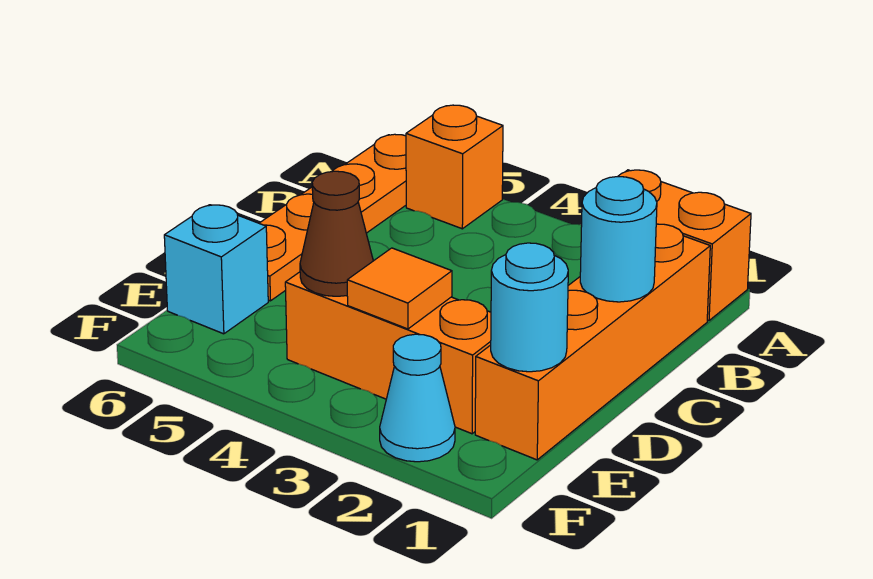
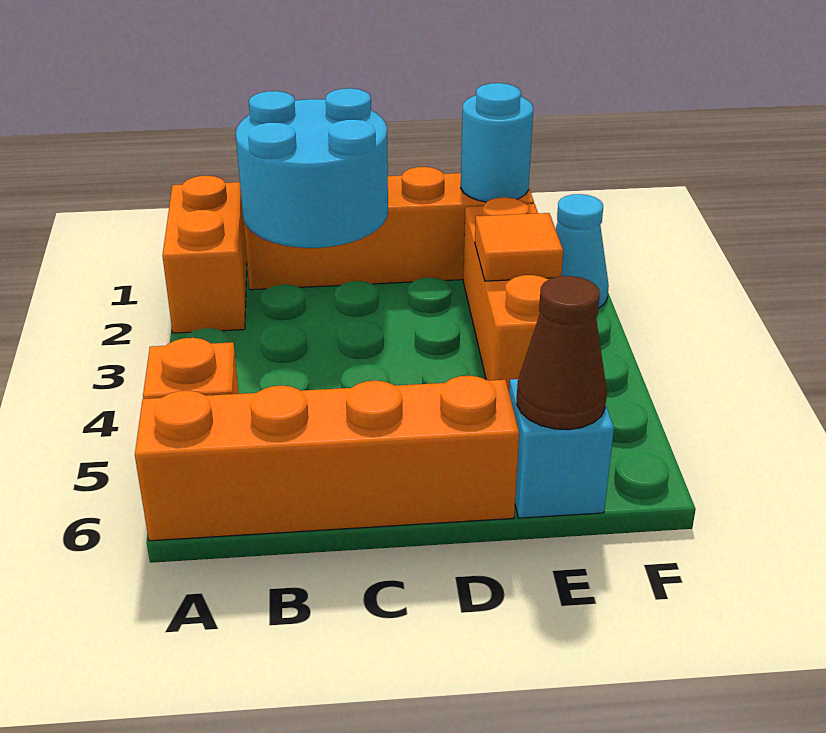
orange 1x4 plate [259,134,406,301] -> orange 1x4 brick [135,376,519,541]
cyan 1x1 round brick [580,177,657,302] -> cyan 2x2 round brick [236,88,388,248]
brown 1x1 cone [300,171,373,296] -> brown 1x1 cone moved to [517,276,607,430]

